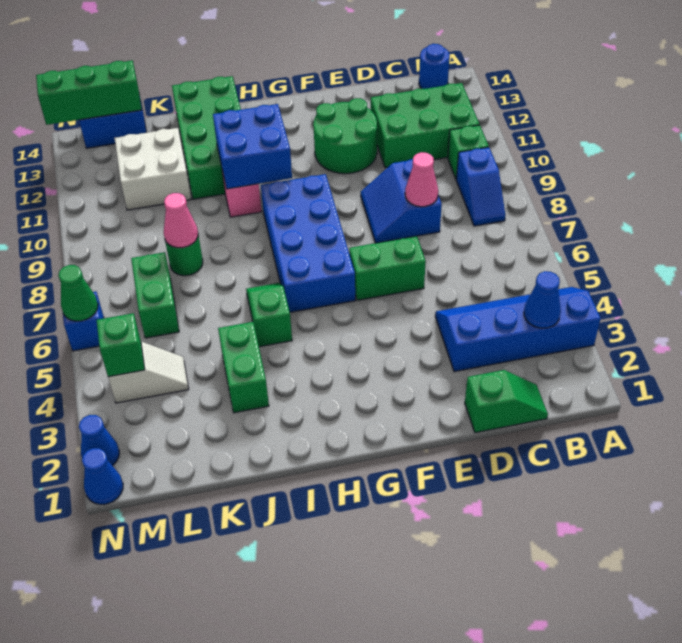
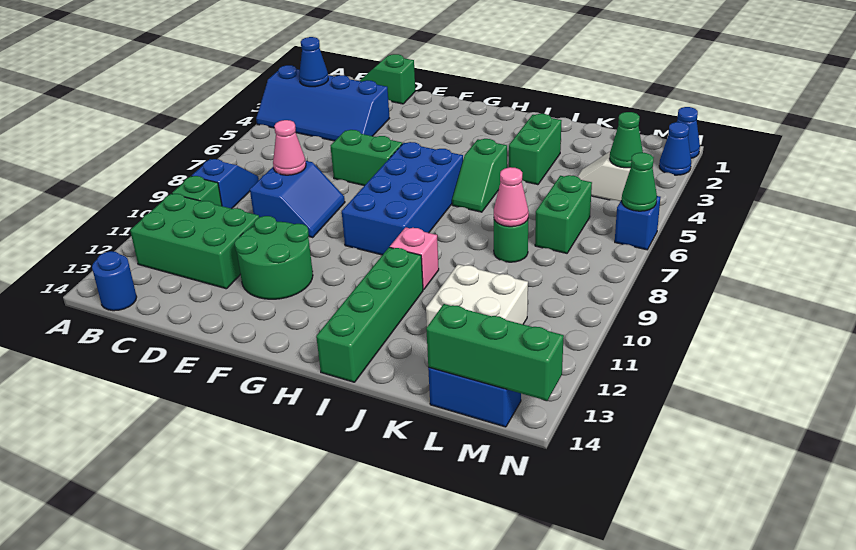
blue 2x2 brick [213,104,292,189] -> none
green 2x4 brick [172,76,241,199] -> green 1x4 brick [316,247,423,382]
green 1x1 brick [97,313,145,377] -> green 1x1 cone [610,112,643,168]

